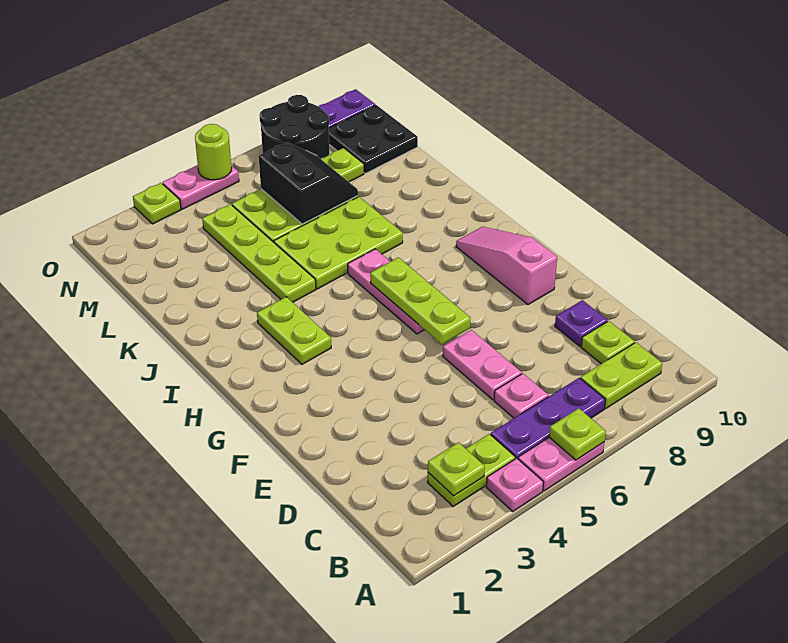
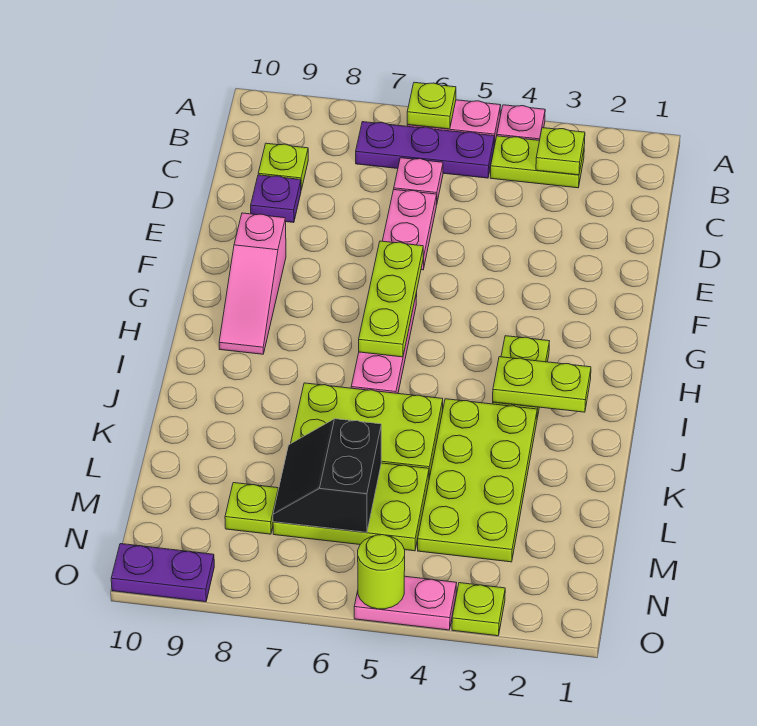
lime 1x2 plate [580,342,662,409] -> lime 1x2 plate moved to [493,357,591,412]
lime 1x4 plate [202,204,316,302] -> lime 2x4 plate [418,399,537,562]
black 2x2 plate [329,105,418,173] -> none
black 2x2 round brick [259,95,330,159] -> none

